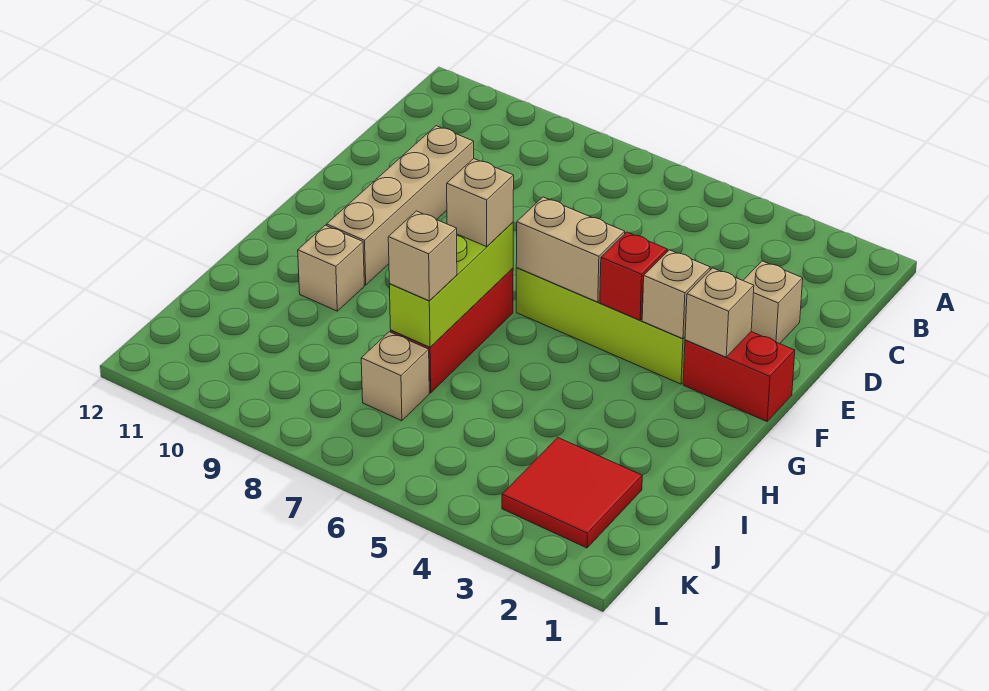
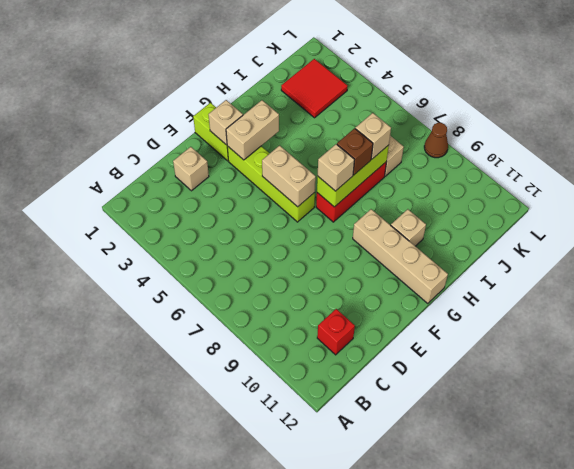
tan 1x4 brick [327,126,474,285] -> tan 1x4 brick turned to [353,209,448,304]
red 1x2 brick [683,332,795,421] -> lime 1x2 brick [193,103,228,161]
tan 1x1 brick [642,250,710,339] -> tan 1x2 brick [226,100,279,160]
red 1x1 brick [600,232,667,320] -> red 1x1 brick moved to [317,309,355,355]
none -> brown 1x1 brick [337,128,373,175]
none -> brown 1x1 cone [424,123,448,158]

